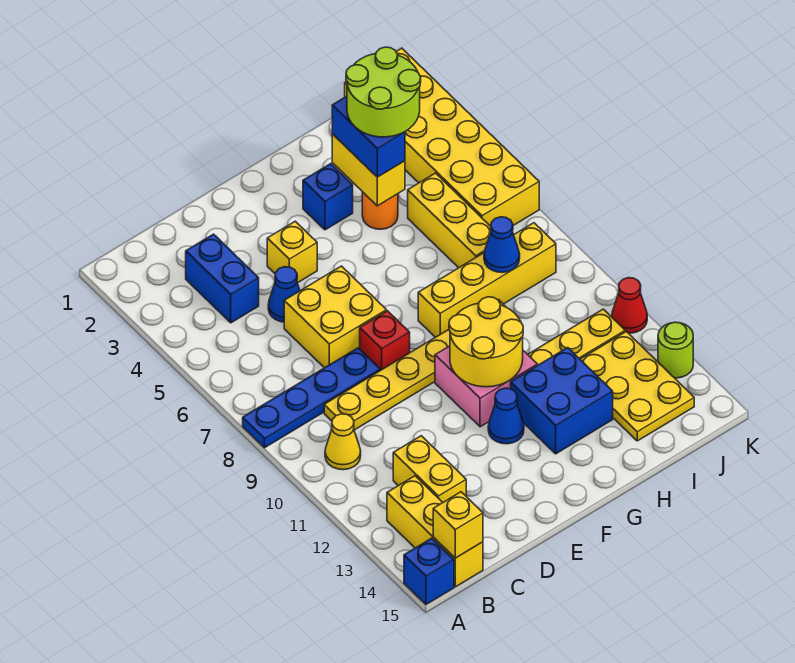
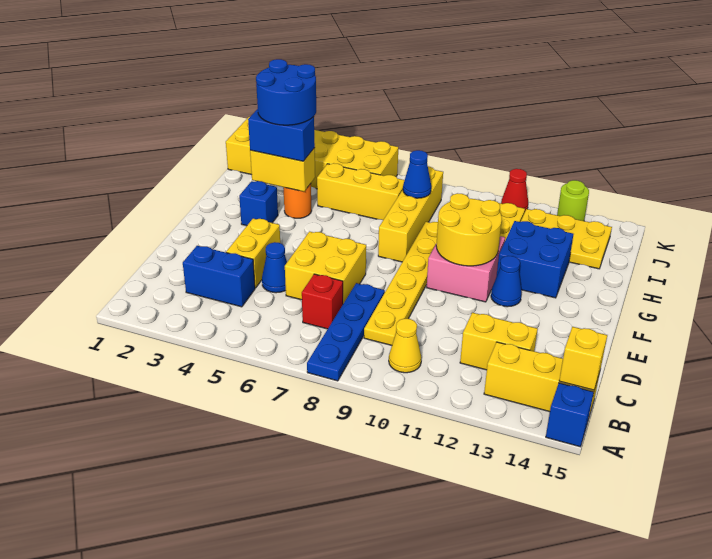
yellow 1x1 brick [267,221,317,283] -> yellow 1x2 brick [226,219,280,288]
red 1x1 brick [360,311,410,370] -> red 1x1 brick moved to [302,274,343,329]
lime 2x2 round brick [346,47,421,137] -> blue 2x2 round brick [256,59,316,125]

